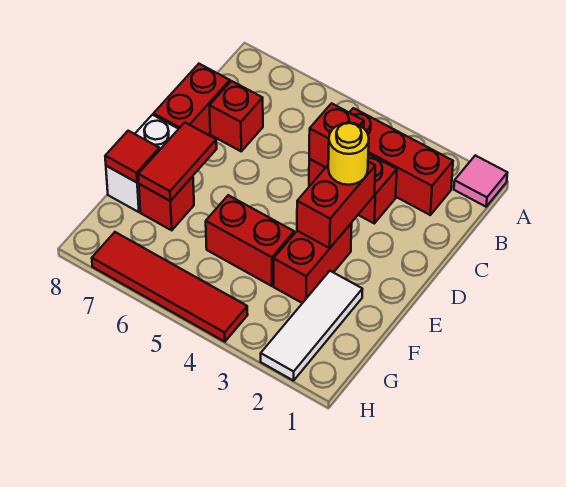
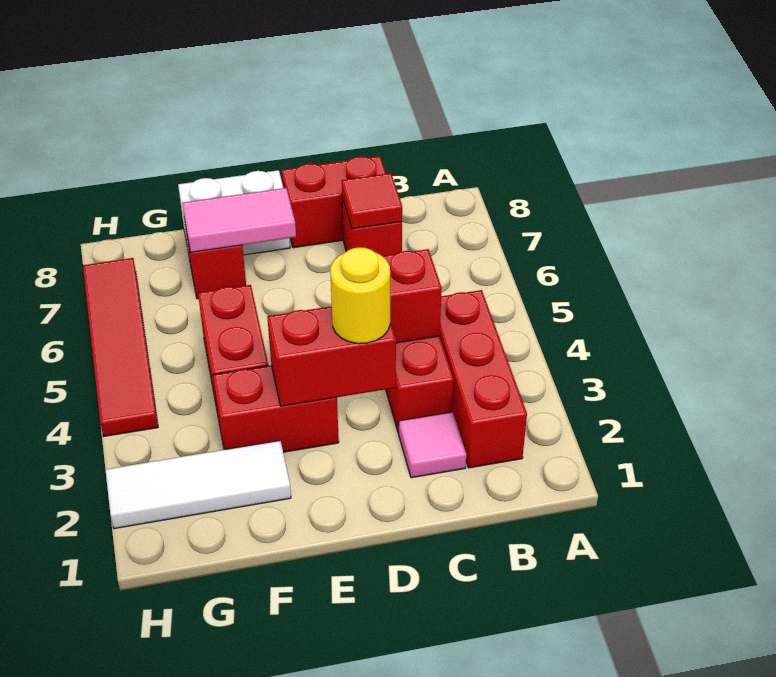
pink 1x1 tile [454,155,507,207] -> pink 1x1 tile moved to [399,412,466,478]
red 1x2 tile [138,123,217,201] -> pink 1x2 tile [182,188,296,252]
red 1x1 tile [105,131,160,182] -> red 1x1 tile moved to [342,173,402,229]

